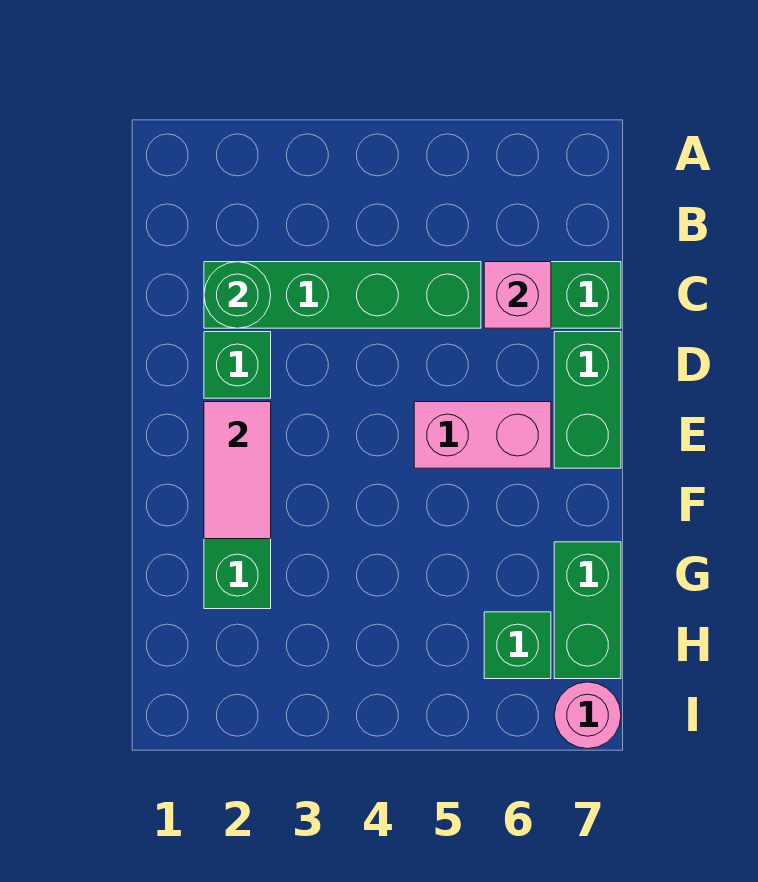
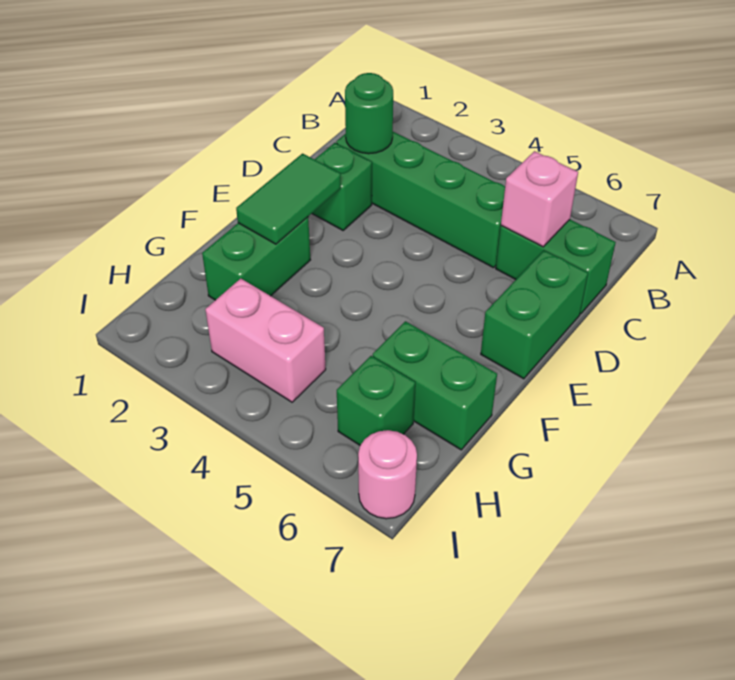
pink 1x2 tile [204,402,271,539] -> green 1x2 tile [236,154,341,244]
pink 1x2 brick [414,402,551,468] -> pink 1x2 brick moved to [205,279,326,402]
green 1x2 brick [554,542,621,679] -> green 1x2 brick turned to [373,321,497,450]

